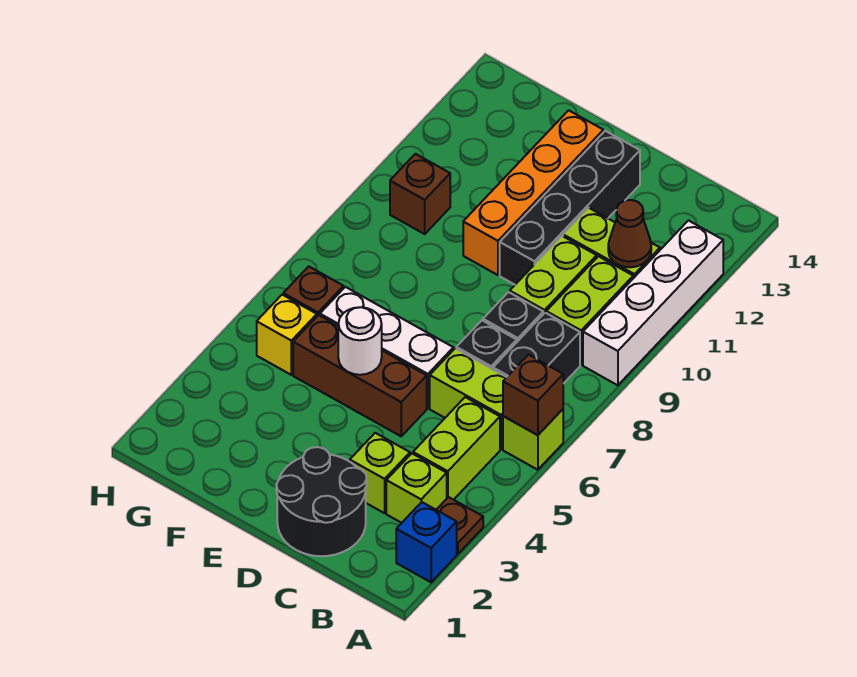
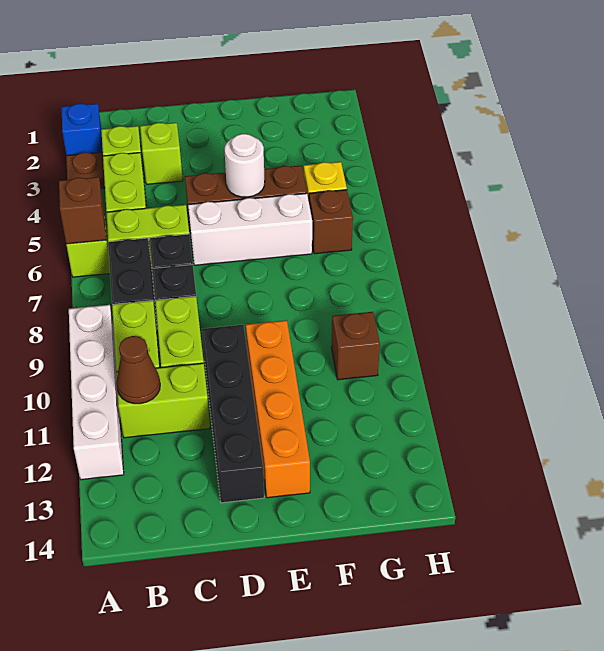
black 2x2 round brick [276,447,367,556] -> none

